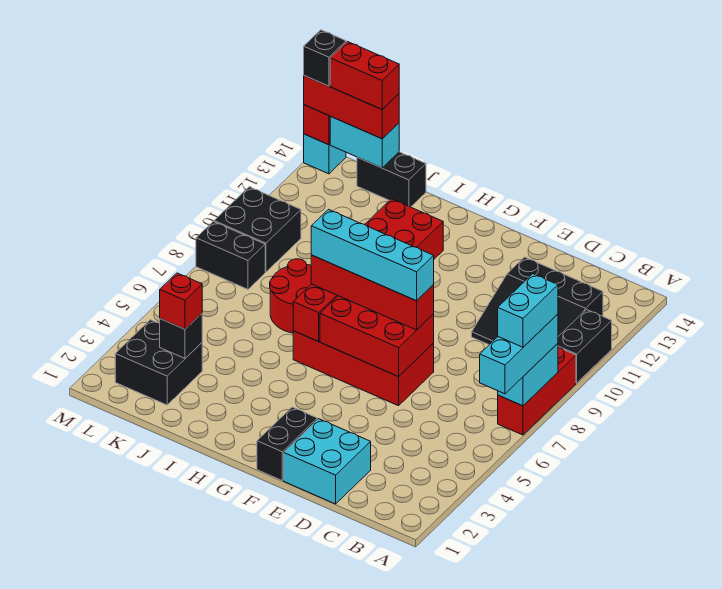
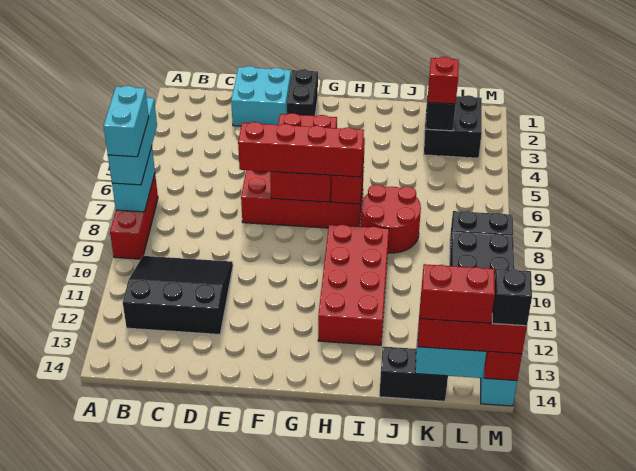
black 1x2 brick [558,310,612,383] -> none
red 2x3 brick [320,296,434,377] -> red 2x3 brick turned to [270,113,337,202]
cyan 1x4 brick [311,209,434,301] -> none

